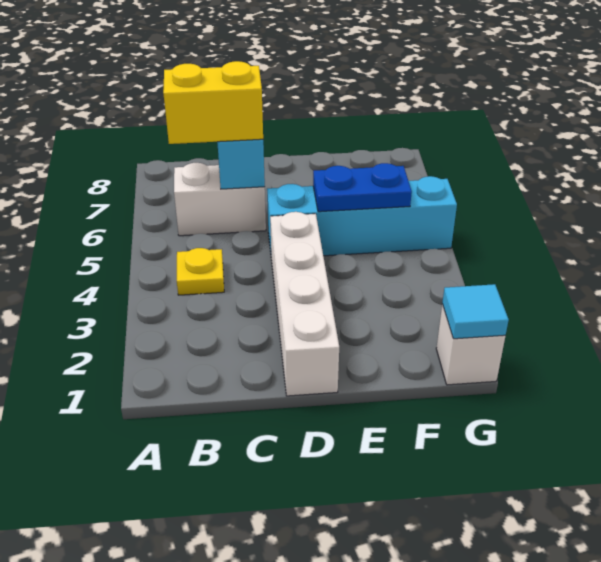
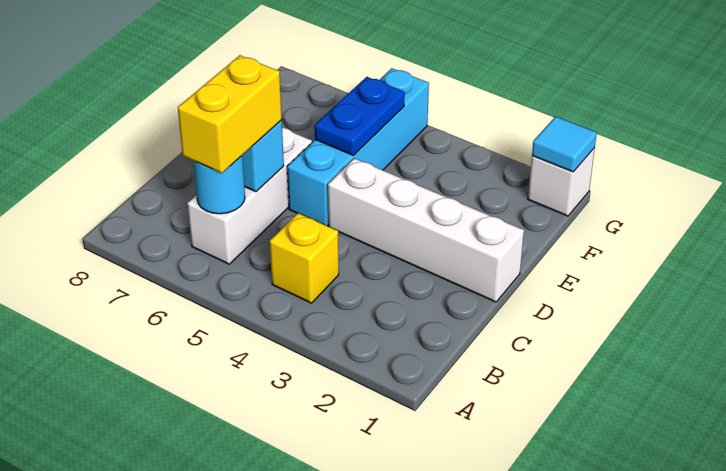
yellow 1x1 plate [177,248,224,295] -> yellow 1x1 brick [270,213,339,303]
white 1x2 brick [174,163,266,236] -> white 1x3 brick [187,128,312,264]
none -> cyan 1x1 round brick [194,156,245,214]

